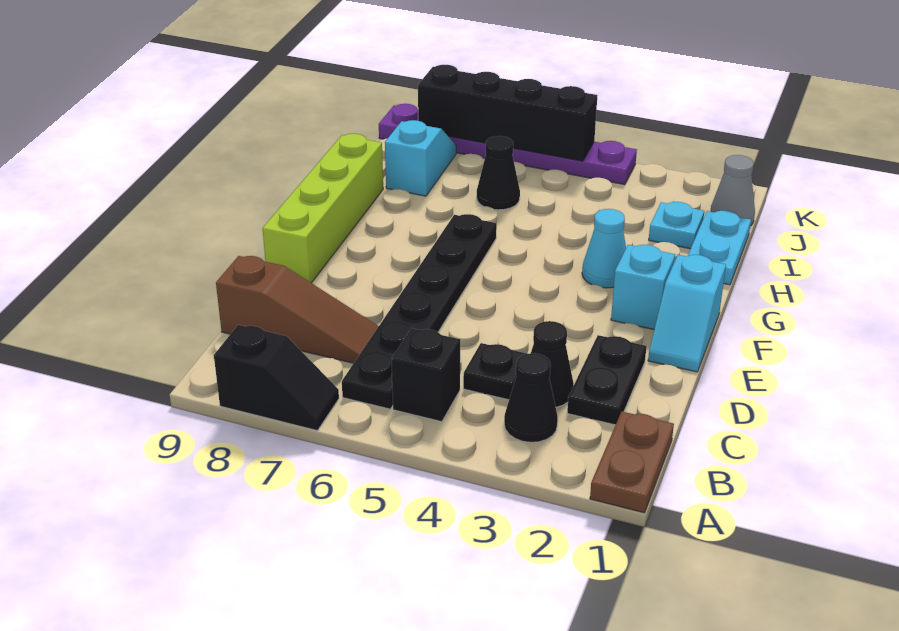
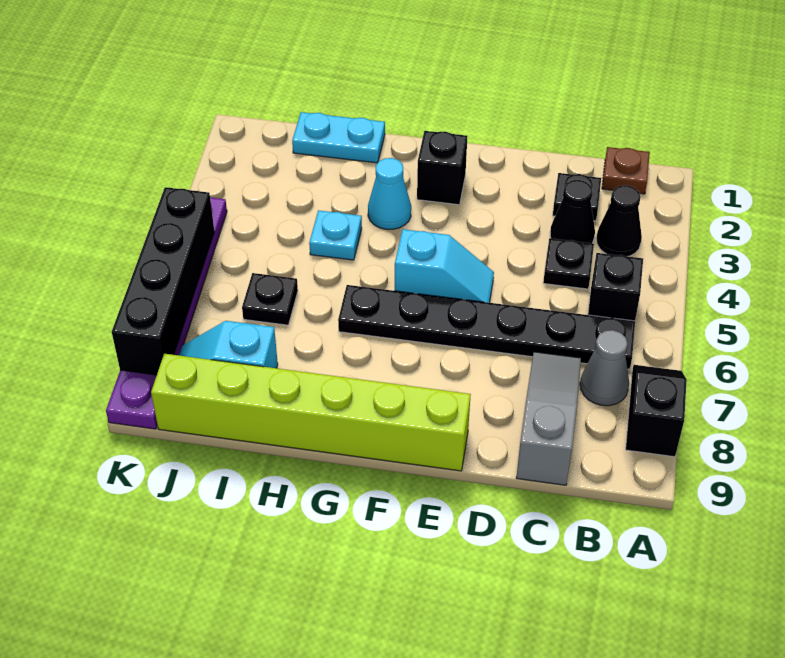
brown 1x2 plate [590,412,674,513] -> brown 1x1 plate [602,147,650,194]
black 1x2 plate [567,335,647,425] -> black 1x1 plate [553,173,601,221]
brown 1x3 slope [216,256,379,363] -> grey 1x3 slope [516,352,581,485]
cyan 1x2 slope [648,255,726,372] -> cyan 1x2 slope moved to [395,229,494,303]
lime 1x4 brick [262,134,383,283] -> lime 1x6 brick [151,354,471,471]
cyan 1x1 brick [611,245,675,329] -> black 1x1 brick [417,131,467,205]
cyan 1x1 plate [649,202,704,249] -> cyan 1x1 plate moved to [309,210,362,260]
black 1x1 cone [477,136,520,210] -> black 1x1 plate [242,273,298,325]
grey 1x1 cone [710,155,755,226] -> grey 1x1 cone moved to [580,330,629,406]

